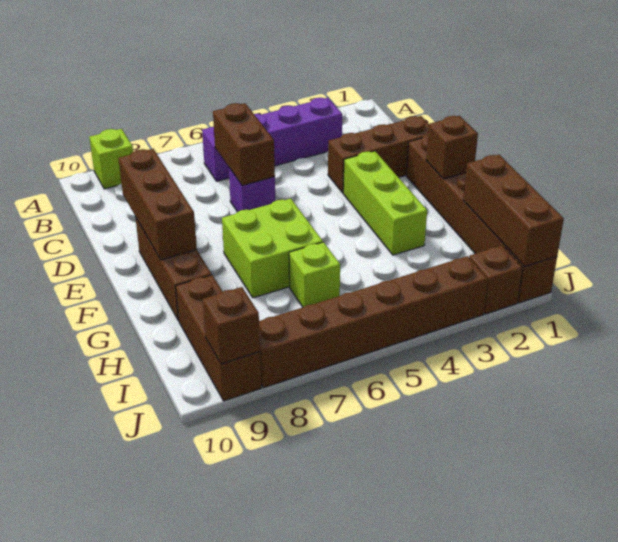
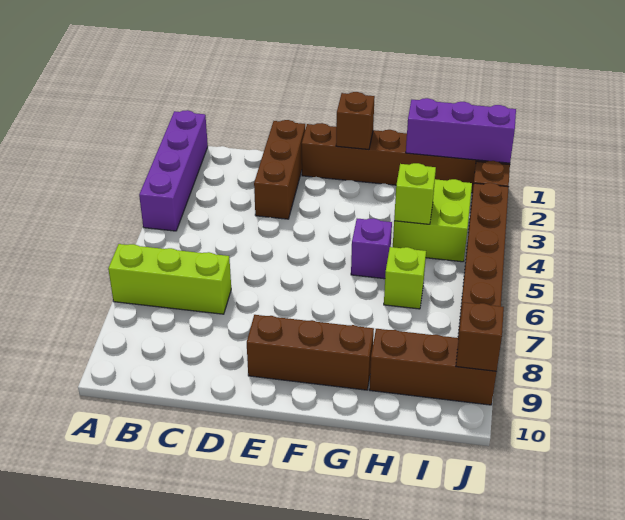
lime 1x1 brick [89,129,133,189] -> lime 1x1 brick moved to [394,163,436,224]
purple 1x4 brick [202,98,342,181] -> purple 1x4 brick moved to [139,110,208,231]
brown 1x2 brick [213,103,275,186] -> none
purple 1x1 brick [229,168,275,212] -> purple 1x1 brick moved to [351,218,392,279]
brown 1x3 brick [118,149,197,260] -> none
lime 1x3 brick [343,151,427,255] -> lime 1x3 brick moved to [108,244,231,314]
lime 2x2 brick [222,199,323,298] -> lime 2x2 brick moved to [393,179,472,262]
brown 1x3 brick [463,155,564,267] -> purple 1x3 brick [406,98,516,163]

